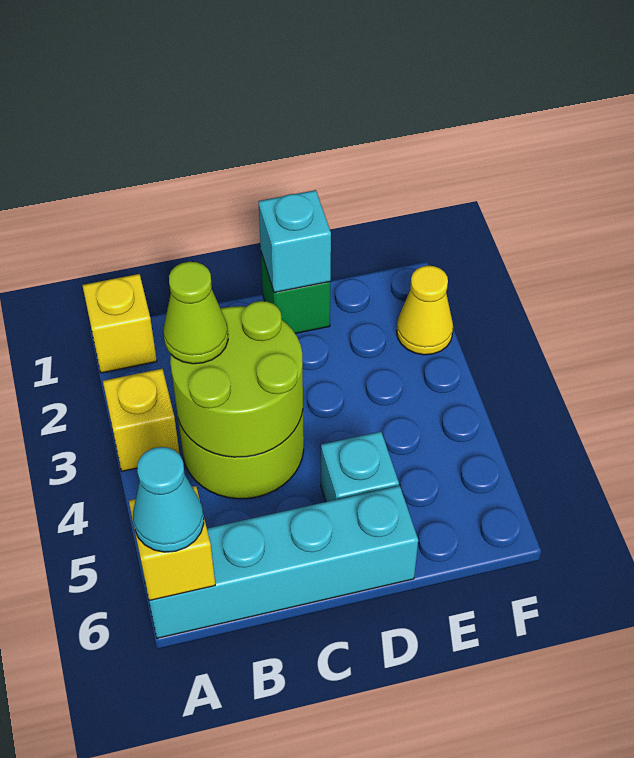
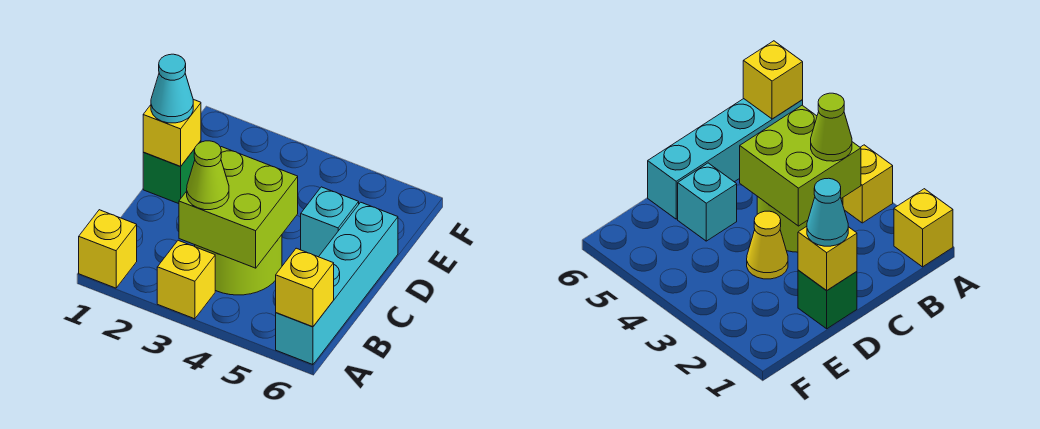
cyan 1x1 cone [133,447,204,552] -> cyan 1x1 cone moved to [151,54,193,123]
lime 2x2 round brick [170,301,303,457] -> lime 2x2 brick [179,147,298,268]
cyan 1x1 brick [258,190,331,293] -> yellow 1x1 brick [143,100,201,166]
yellow 1x1 cone [397,266,453,355] -> yellow 1x1 cone moved to [747,211,788,279]

